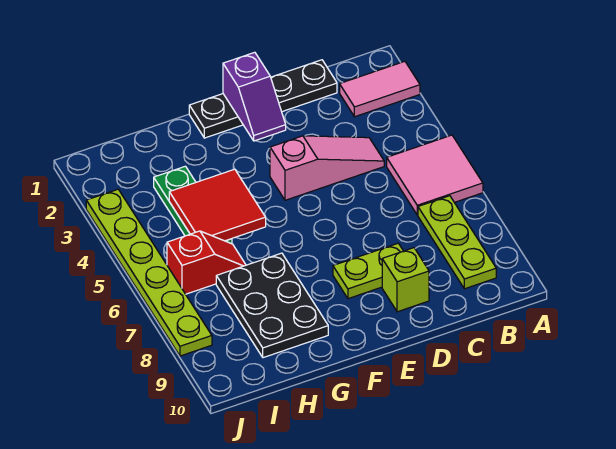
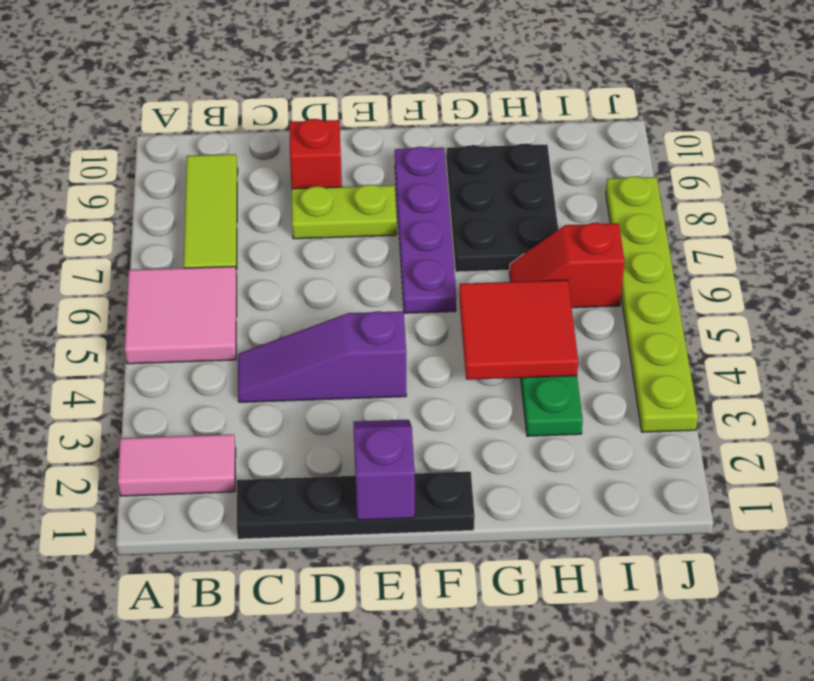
lime 1x3 plate [418,196,496,289] -> lime 1x3 tile [184,154,238,278]
pink 1x3 slope [270,136,384,200] -> purple 1x3 slope [238,311,406,402]
lime 1x1 brick [382,248,429,312] -> red 1x1 brick [289,119,342,189]
none -> purple 1x4 plate [395,147,456,313]

